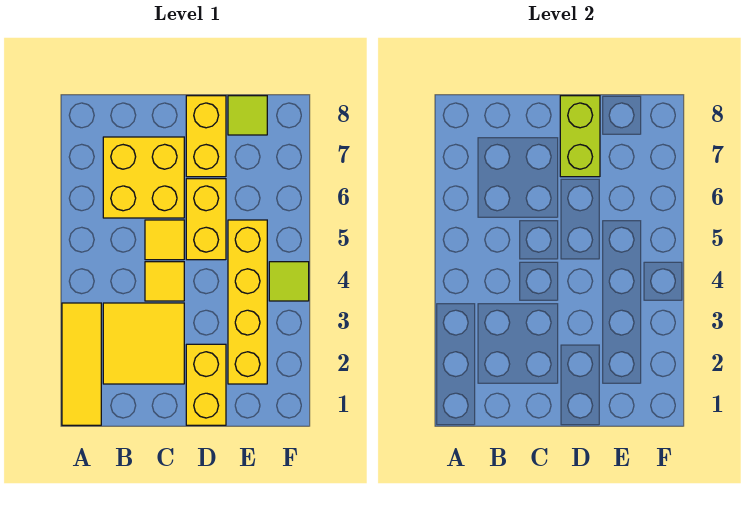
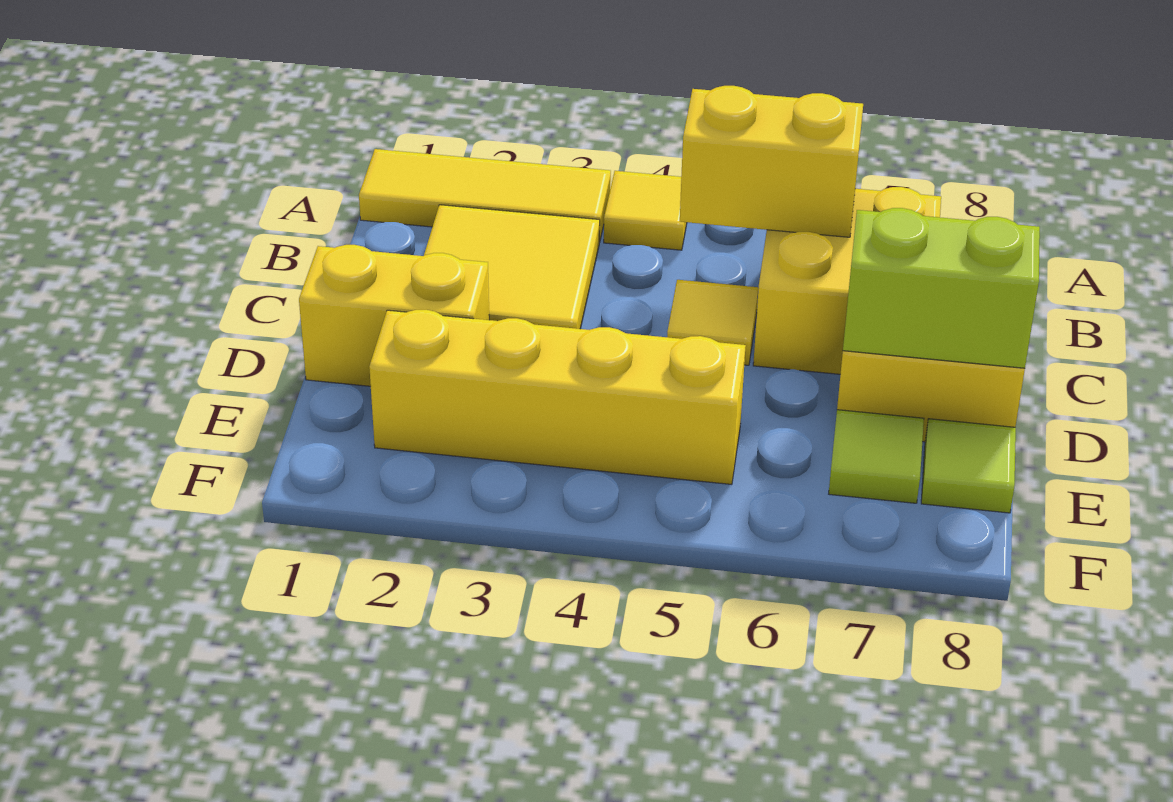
yellow 1x1 tile [145,262,184,301] -> yellow 1x1 tile moved to [604,171,687,250]
yellow 1x2 brick [186,179,226,260] -> yellow 1x2 brick moved to [680,86,863,237]
lime 1x1 tile [269,262,309,301] -> lime 1x1 tile moved to [829,410,924,503]

